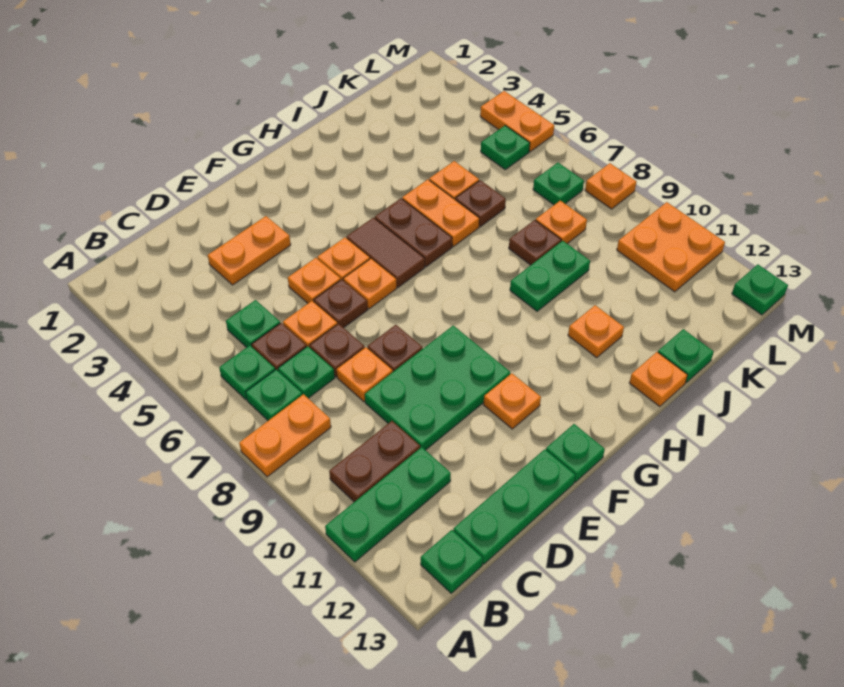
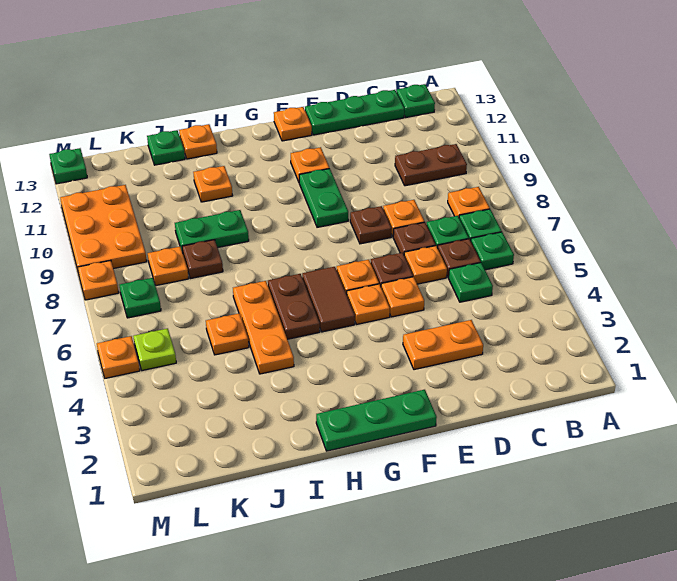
orange 1x2 plate [239,394,331,477] -> orange 1x1 plate [448,187,490,216]
green 1x3 plate [325,447,451,562] -> green 1x3 plate moved to [316,390,437,451]
green 2x3 plate [365,326,510,450] -> green 1x2 plate [299,169,348,227]
green 1x1 plate [546,424,605,482] -> orange 1x1 plate [274,107,312,141]
orange 1x2 plate [402,180,479,246] -> orange 1x3 plate [233,281,294,374]
brown 1x1 plate [455,180,506,227] -> none
green 1x1 plate [481,126,530,169] -> lime 1x1 plate [133,328,176,371]
orange 2x2 plate [617,202,725,292] -> orange 2x3 plate [60,185,147,270]
orange 1x2 plate [480,91,554,152] -> orange 1x1 plate [97,336,140,378]

